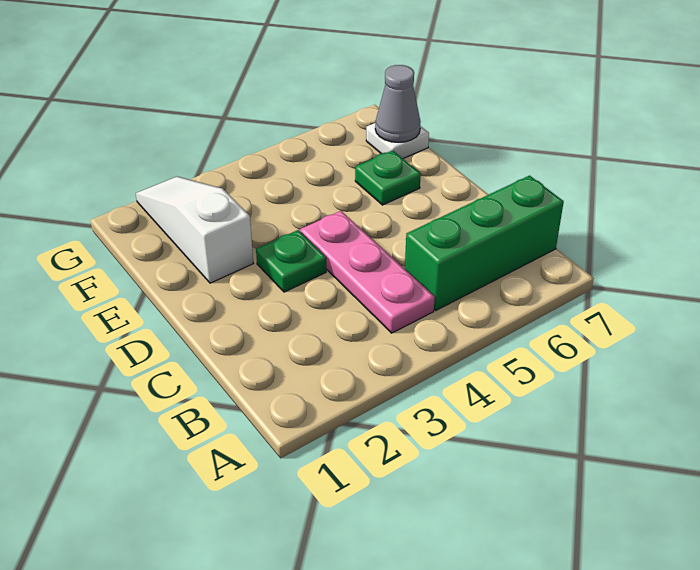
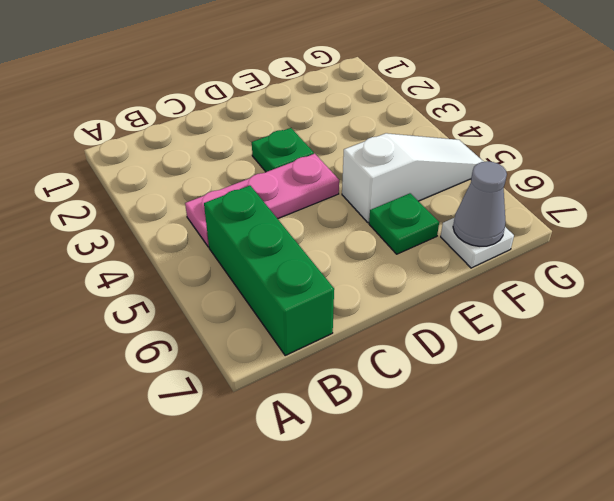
white 1x3 slope [136,176,253,283] -> white 1x3 slope moved to [342,133,484,222]

